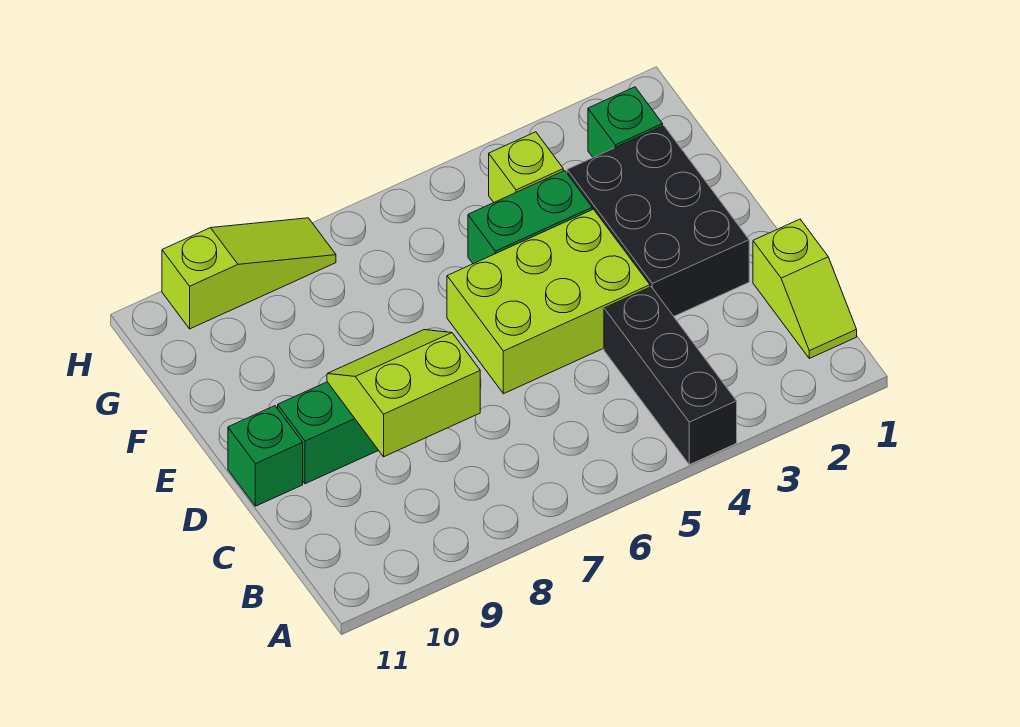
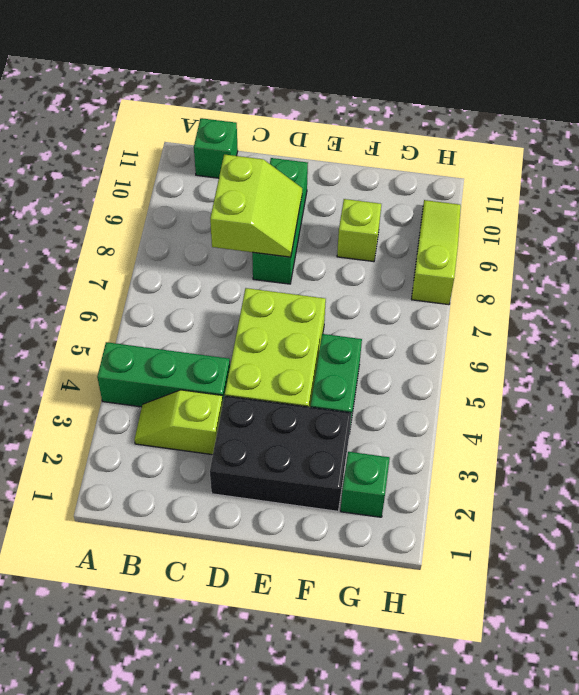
black 1x3 brick [604,287,737,465] -> green 1x3 brick [97,342,230,407]
lime 1x2 slope [753,219,857,358] -> lime 1x2 slope moved to [134,390,223,455]
green 1x1 brick [228,406,303,506] -> green 1x1 brick moved to [194,118,238,178]
lime 1x1 brick [489,132,563,202] -> lime 1x1 brick moved to [337,199,381,262]
lime 1x3 slope [162,218,336,329] -> lime 1x3 slope turned to [411,200,461,305]

